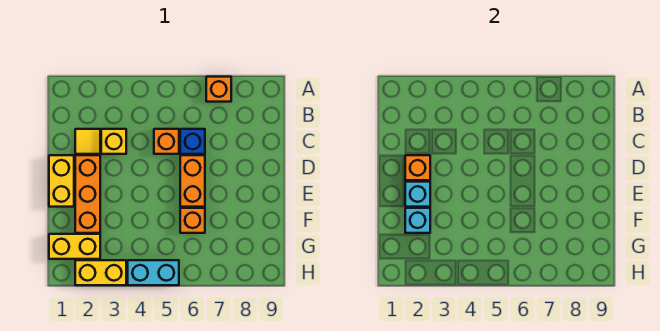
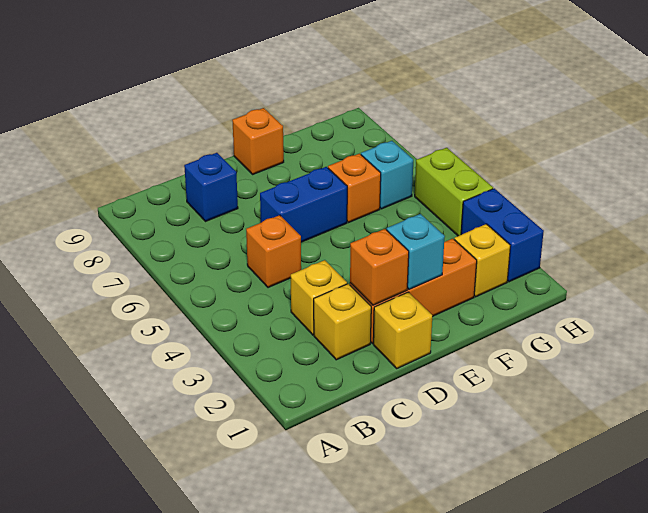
orange 1x1 brick [206,77,231,102] -> orange 1x1 brick moved to [232,108,284,174]
yellow 1x1 tile [75,129,100,154] -> yellow 1x1 brick [314,284,371,360]
blue 1x1 brick [180,129,205,154] -> blue 1x1 brick moved to [184,153,238,222]
yellow 1x2 brick [49,155,74,207] -> yellow 1x1 brick [373,292,432,368]
orange 1x2 brick [180,155,205,207] -> blue 1x2 brick [260,167,347,242]
cyan 1x1 brick [405,208,430,233] -> cyan 1x1 brick moved to [361,141,413,209]
yellow 1x2 brick [49,234,100,259] -> yellow 1x1 brick [454,224,511,297]
yellow 1x2 brick [75,260,126,285] -> blue 1x2 brick [461,188,544,282]
cyan 1x2 brick [128,260,179,285] -> lime 1x2 brick [415,148,493,236]

